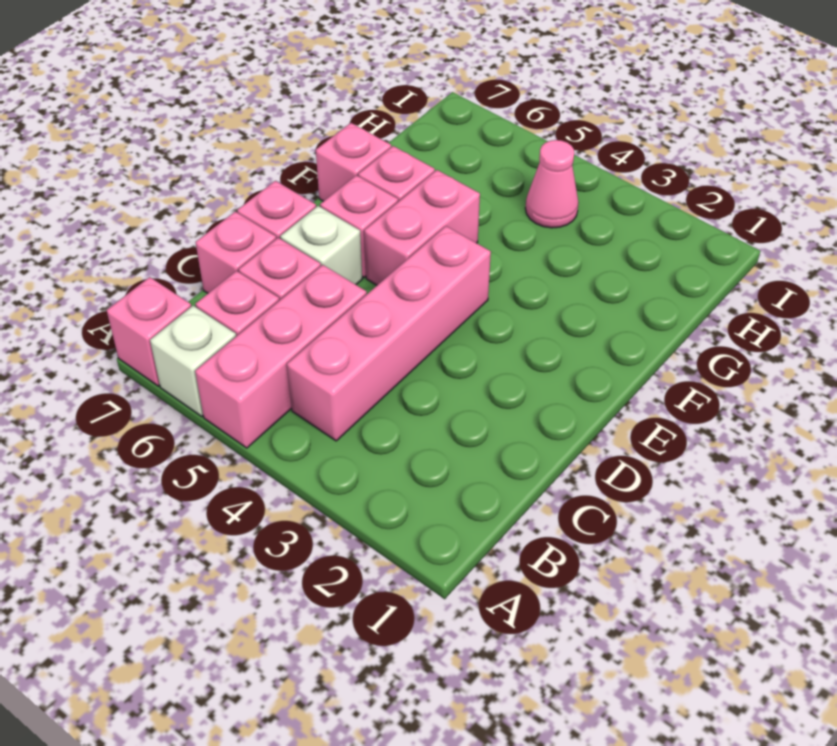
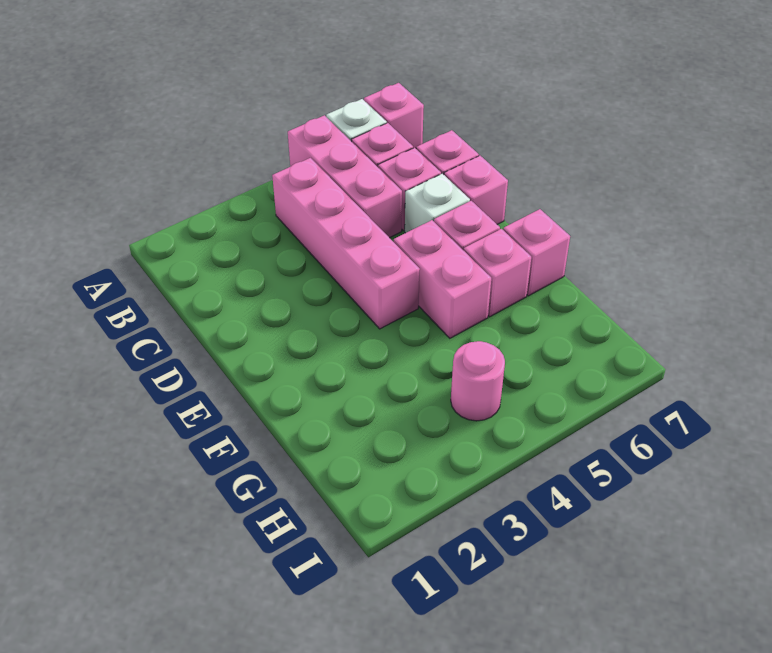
pink 1x1 cone [525,140,579,228] -> pink 1x1 round brick [451,341,505,421]

